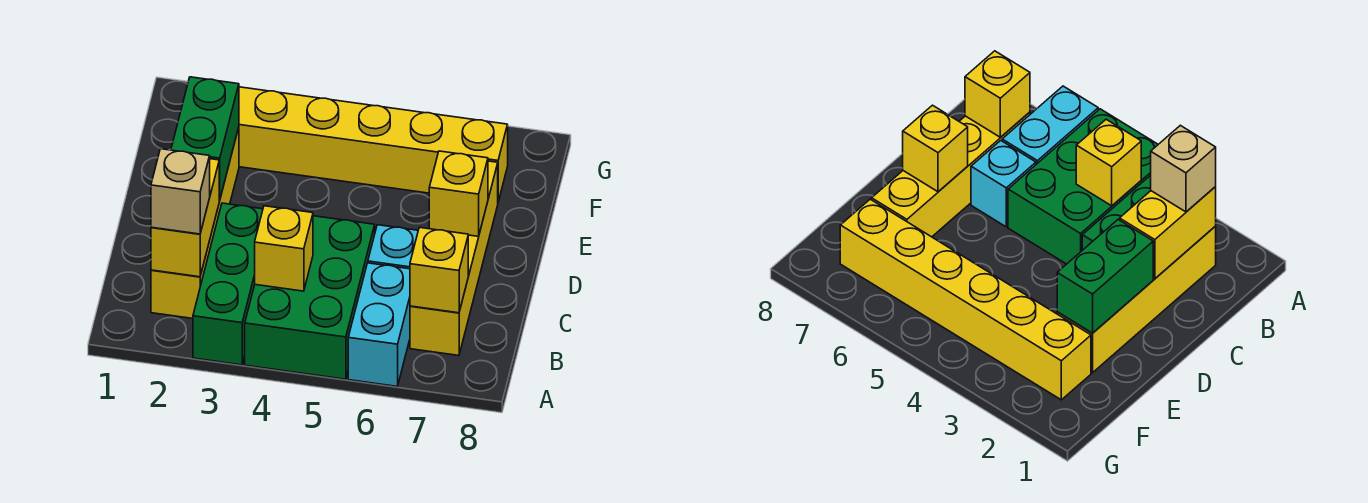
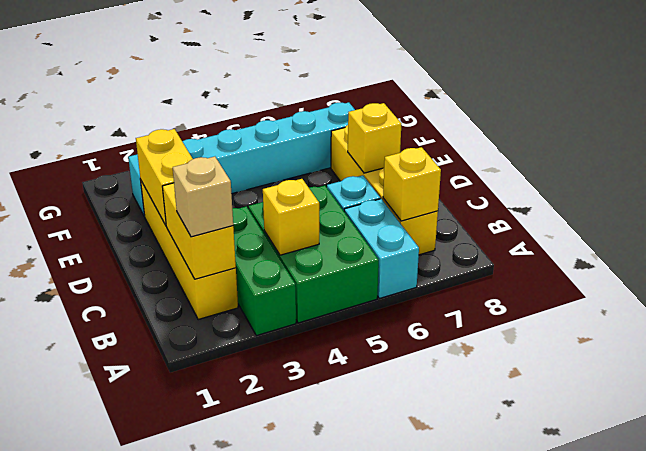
green 1x2 brick [171,77,239,200] -> yellow 1x2 brick [136,129,193,225]
yellow 1x6 brick [239,87,508,201] -> cyan 1x6 brick [128,102,355,216]

